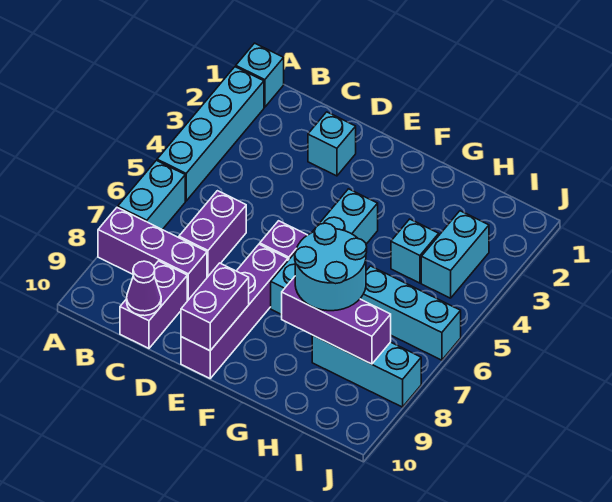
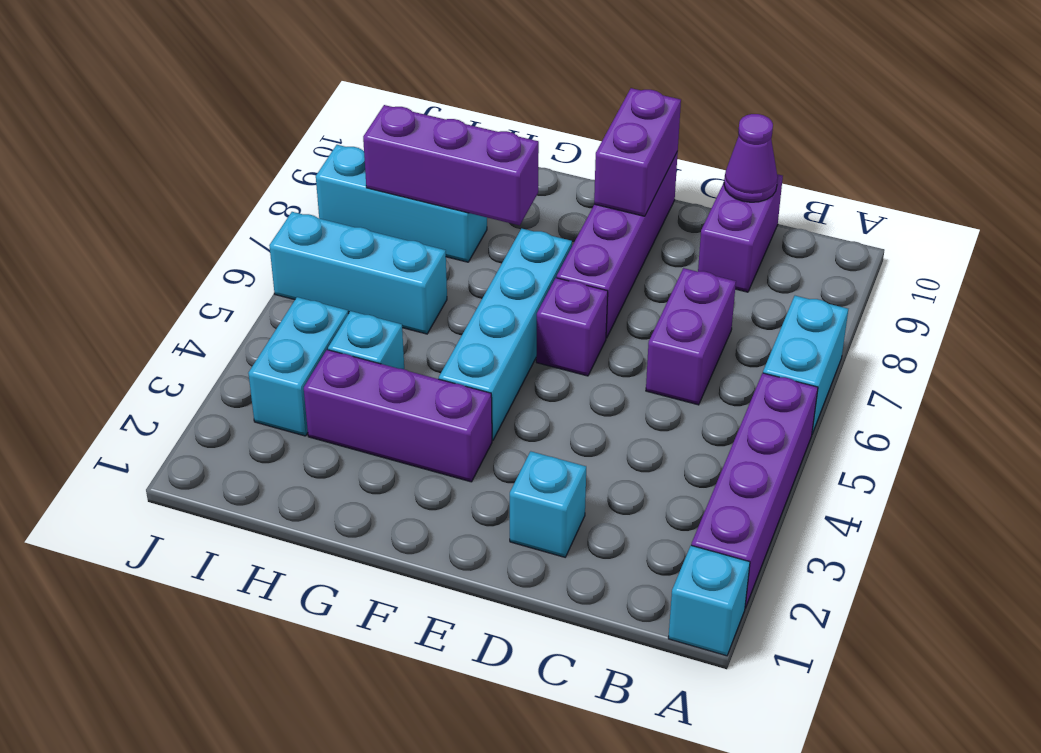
cyan 1x4 brick [157,67,264,201] -> purple 1x4 brick [691,373,818,608]
purple 1x3 brick [98,207,207,301] -> purple 1x3 brick moved to [304,350,492,482]
cyan 2x2 round brick [295,223,367,311] -> none

